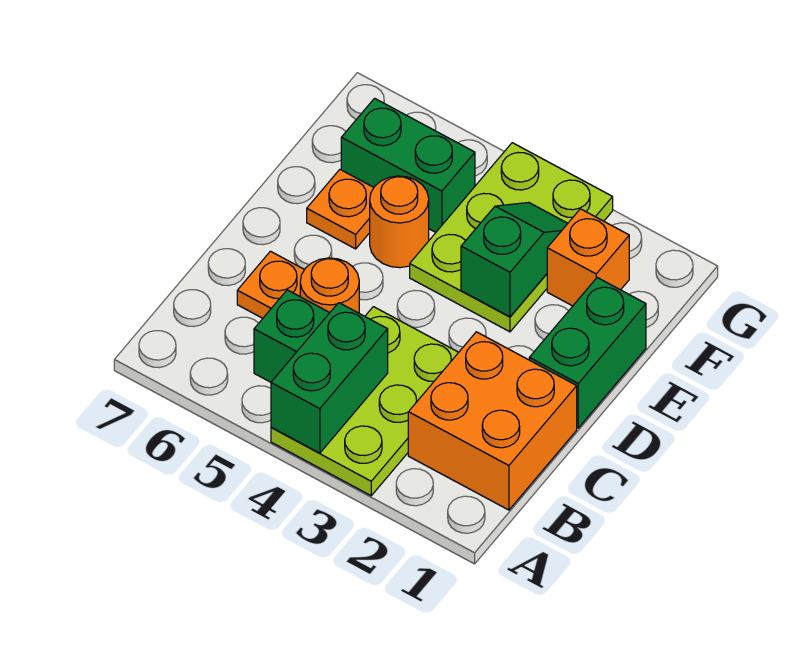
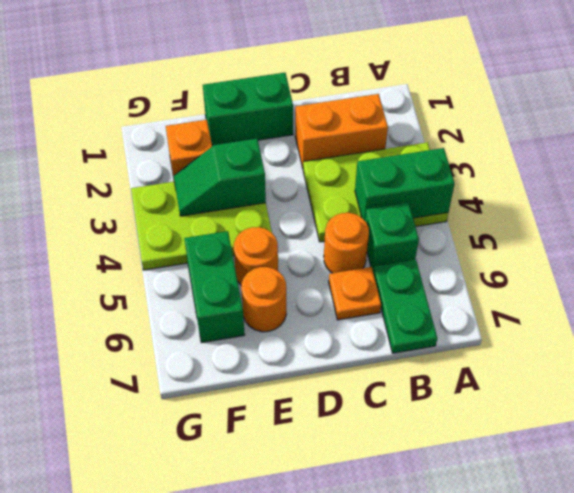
orange 2x2 brick [408,332,577,510] -> orange 1x2 brick [295,94,388,168]
none -> green 1x2 plate [373,260,437,353]
orange 1x1 plate [307,170,374,249] -> orange 1x1 round brick [241,267,286,332]

